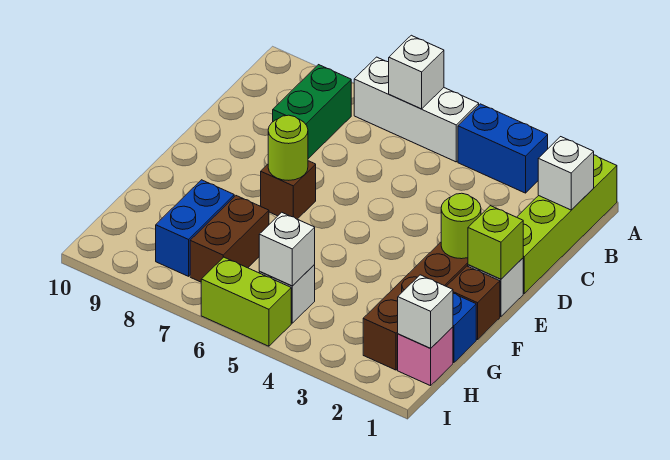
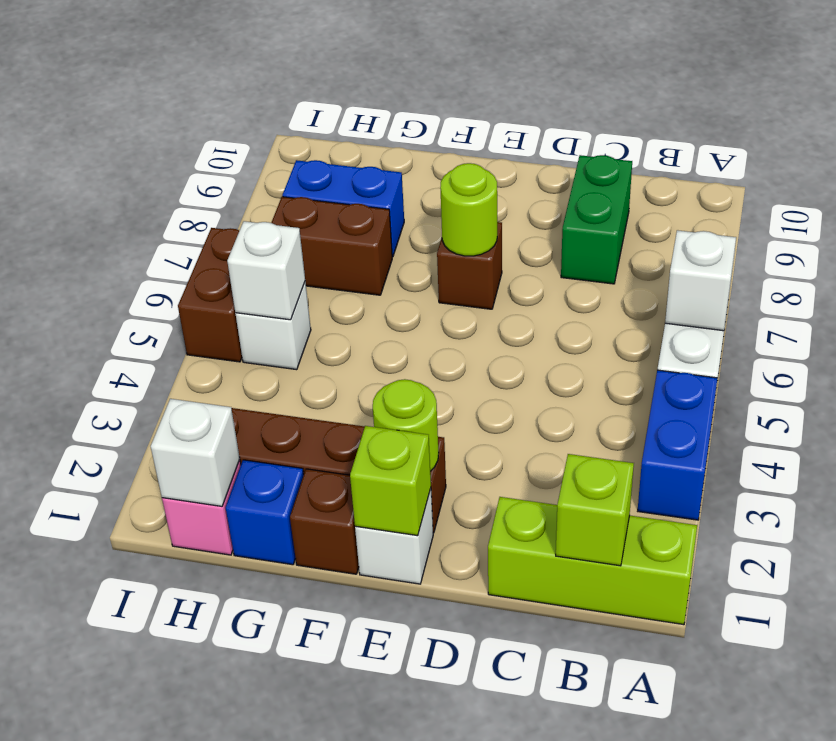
lime 1x4 brick [517,155,617,293] -> lime 1x3 brick [488,497,697,625]
white 1x1 brick [538,137,594,210] -> lime 1x1 brick [556,454,634,566]
green 1x2 brick [273,65,351,159] -> green 1x2 brick turned to [561,155,632,284]
lime 1x2 brick [201,257,291,346] -> brown 1x2 brick [178,228,242,362]

